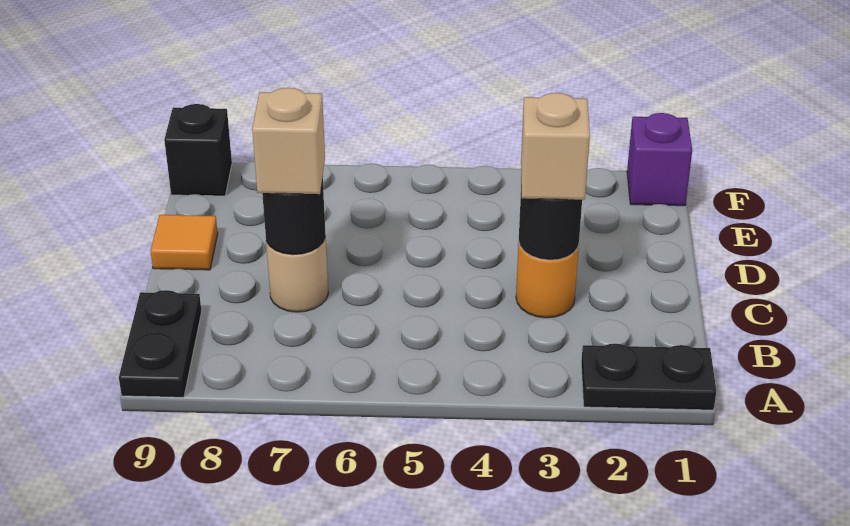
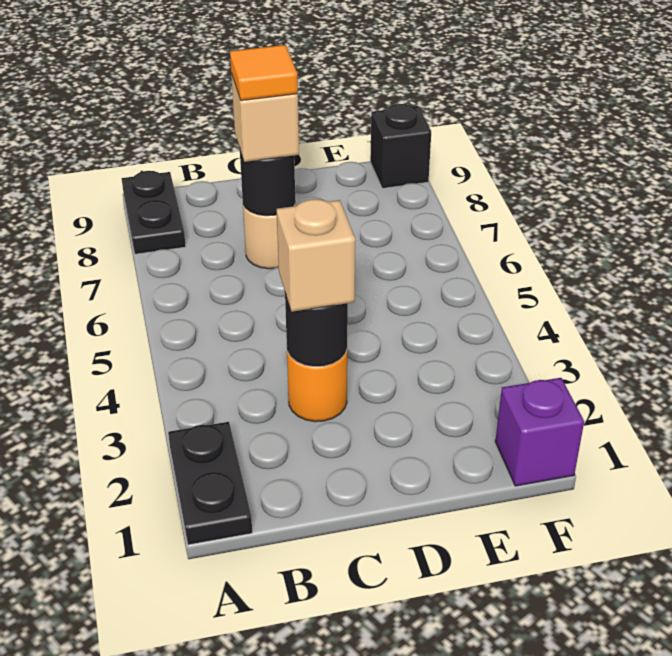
black 1x2 plate [119,290,202,397] -> black 1x2 plate turned to [122,171,186,254]
orange 1x1 tile [151,215,218,270] -> orange 1x1 tile moved to [230,45,298,101]

